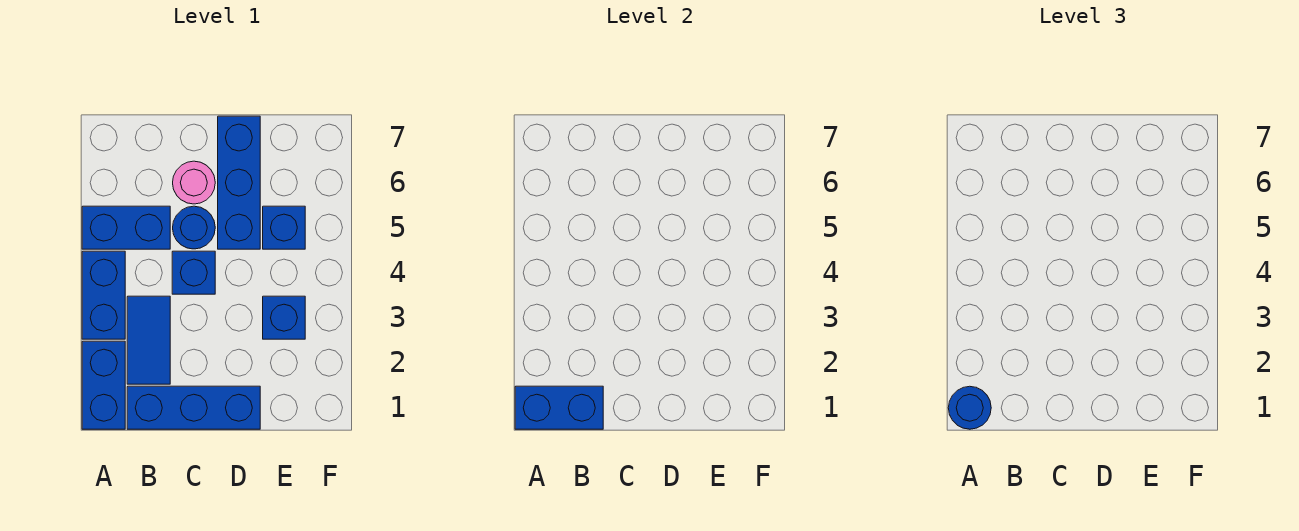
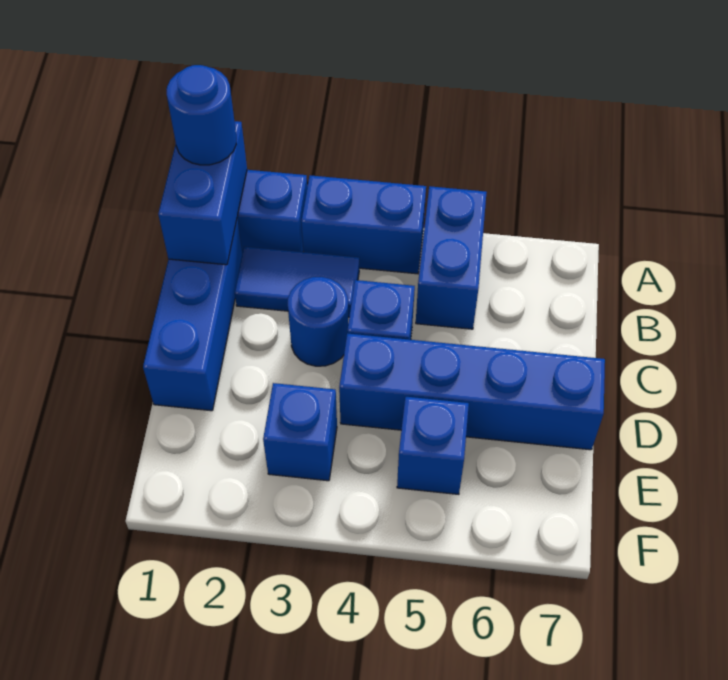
blue 1x1 round brick [173,206,215,249] -> blue 1x1 round brick moved to [288,277,348,366]
pink 1x1 round brick [173,161,215,204] -> none
blue 1x3 brick [218,116,260,249] -> blue 1x4 brick [339,333,605,450]

